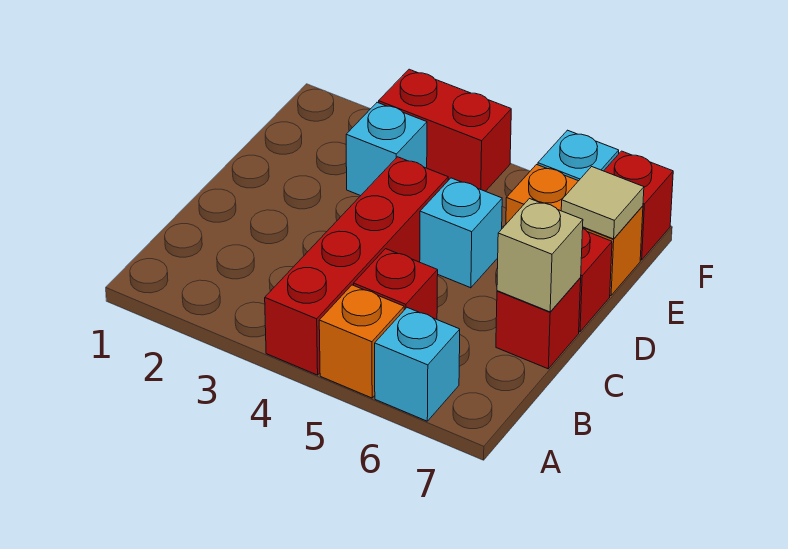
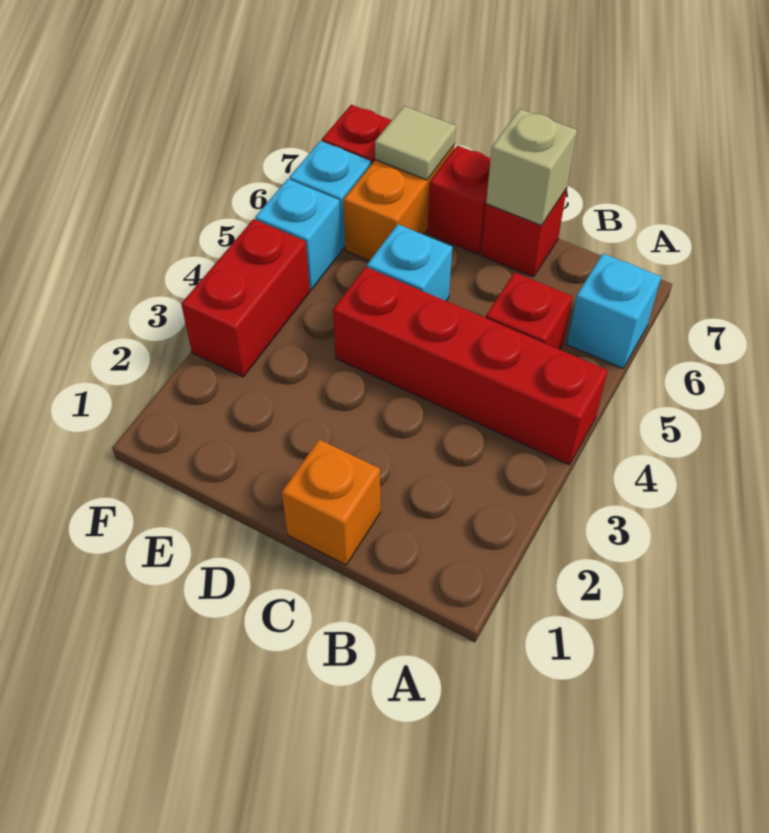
orange 1x1 brick [319,285,404,398] -> orange 1x1 brick moved to [282,439,380,565]
cyan 1x1 brick [346,102,427,196] -> cyan 1x1 brick moved to [255,179,341,289]

